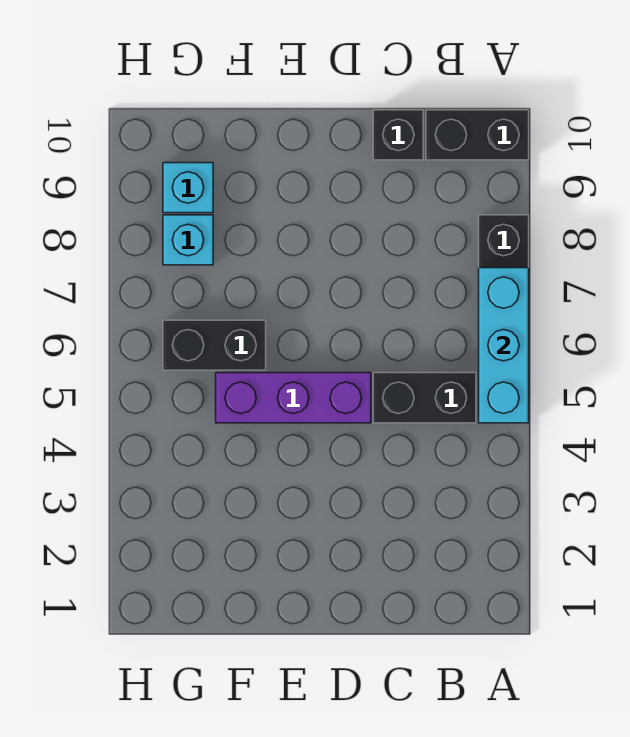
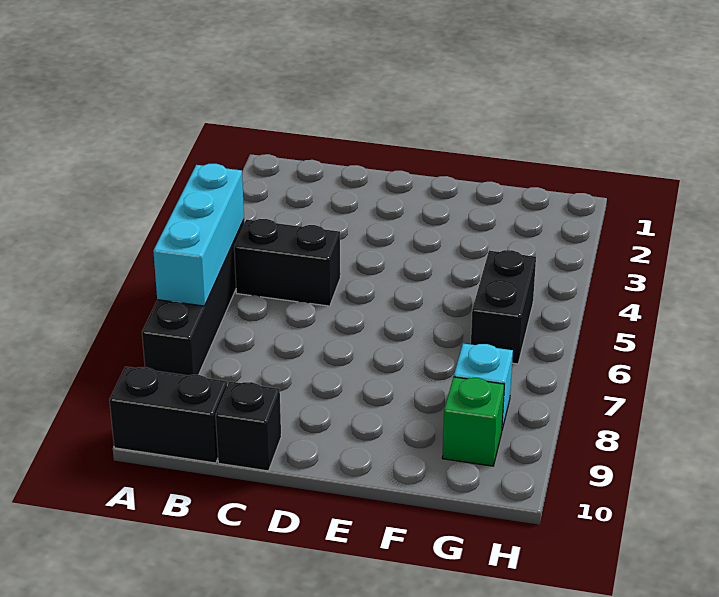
purple 1x3 brick [216,373,371,423] -> none
black 1x2 brick [163,320,266,370] -> black 1x2 brick turned to [471,250,536,364]
cyan 1x1 brick [163,163,213,213] -> green 1x1 brick [442,377,504,466]

